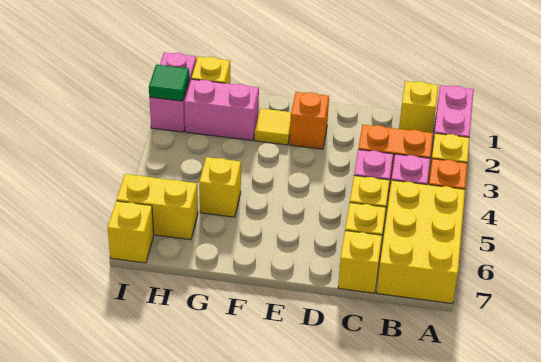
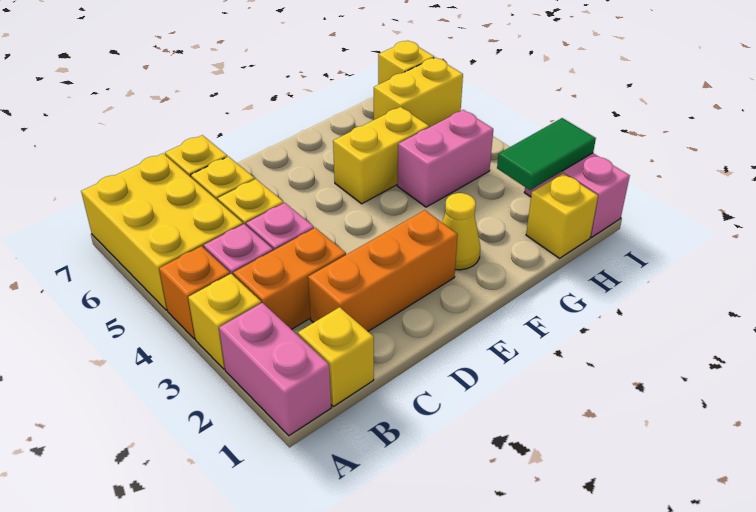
orange 1x1 brick [290,92,329,149] -> orange 1x3 brick [308,210,458,331]
yellow 1x1 tile [255,108,291,145] -> yellow 1x1 cone [442,193,480,270]
pink 1x2 brick [184,79,259,141] -> pink 1x2 brick moved to [397,110,493,207]
yellow 1x1 brick [199,157,241,217] -> yellow 1x2 brick [333,107,429,204]
green 1x1 tile [149,65,189,101] -> green 1x2 tile [497,118,596,190]

